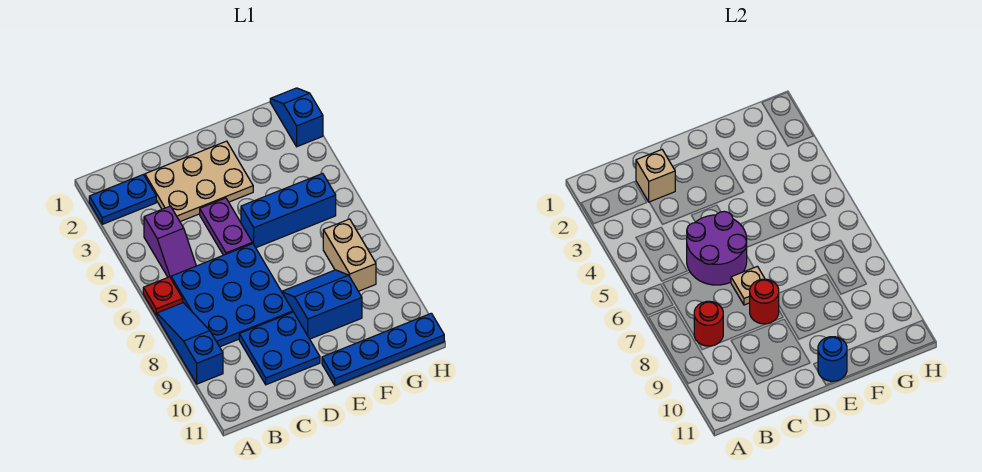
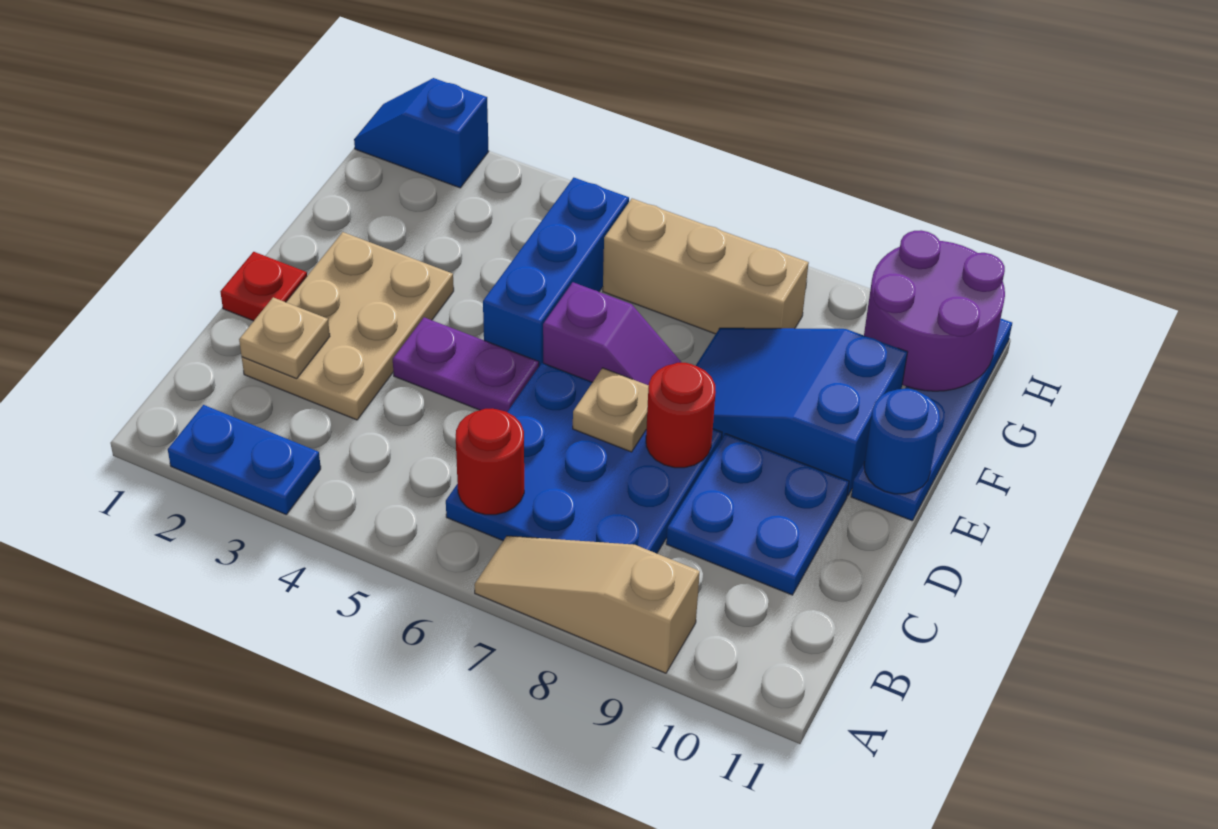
blue 1x2 plate [89,175,156,224] -> blue 1x2 plate turned to [168,405,321,514]
red 1x1 plate [143,277,183,316] -> red 1x1 plate moved to [220,252,307,321]
blue 1x3 slope [157,303,223,384] -> tan 1x3 slope [474,536,700,673]
purple 1x2 slope [144,206,196,278] -> purple 1x2 slope moved to [543,282,682,385]
red 1x1 round brick [694,301,723,346] -> red 1x1 round brick moved to [456,408,524,515]
tan 1x1 brick [636,150,675,202] -> tan 1x1 plate [239,297,330,379]
purple 2x2 round brick [687,211,747,285] -> purple 2x2 round brick moved to [864,230,1005,391]
blue 2x2 slope [282,270,362,339] -> blue 2x3 slope [696,328,908,496]
tan 1x2 brick [323,219,376,291] -> tan 1x3 brick [603,199,809,334]

